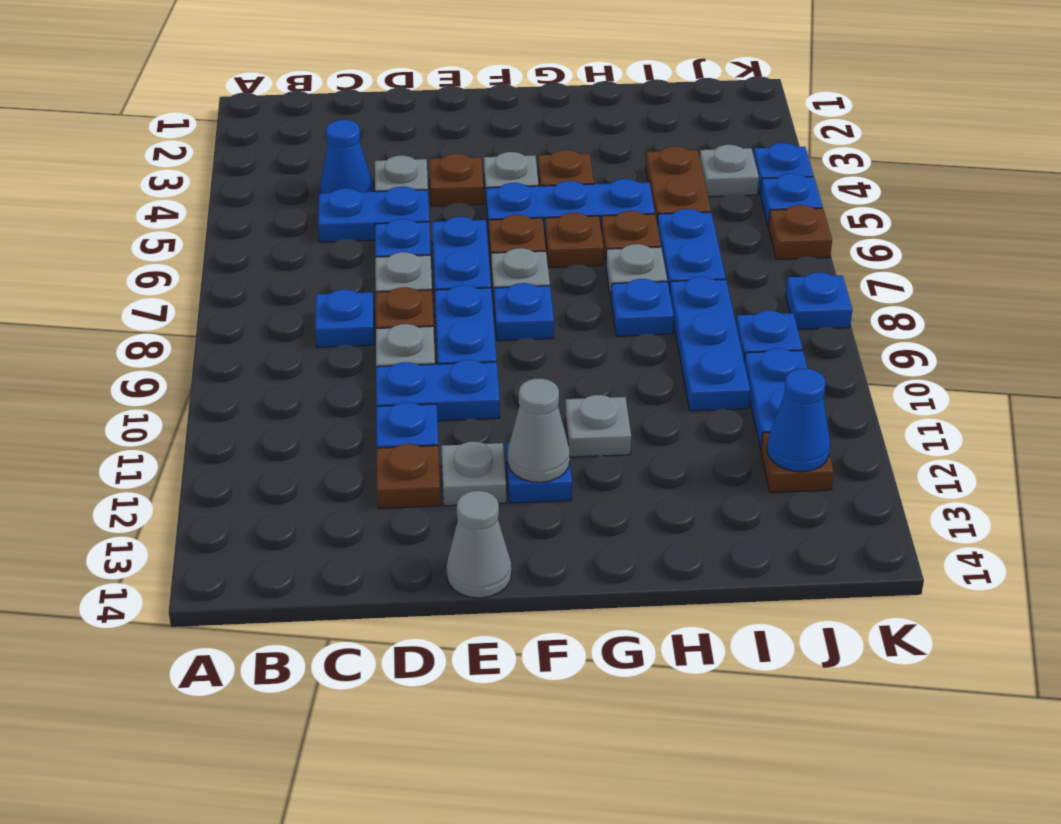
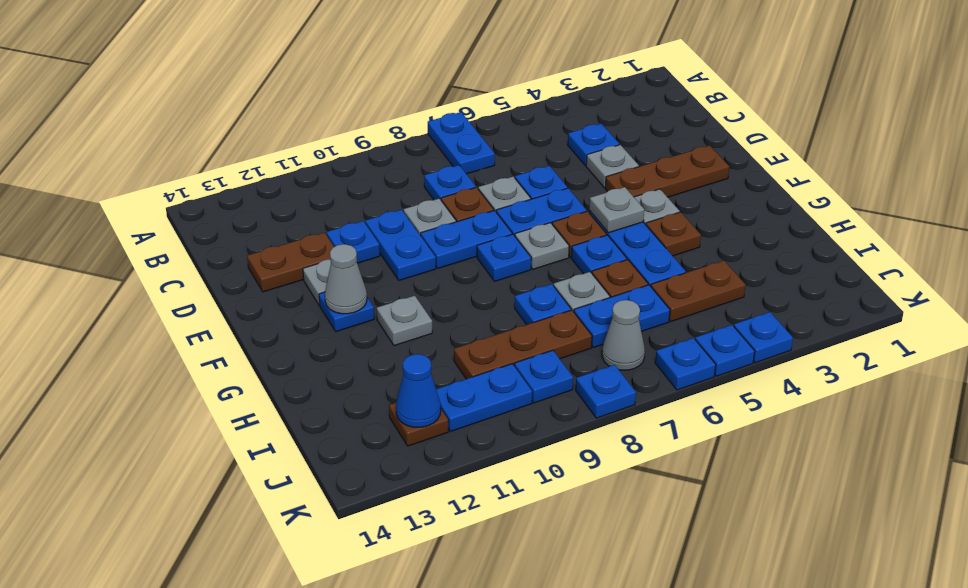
blue 1x1 cone [320,120,373,193] -> blue 1x1 plate [568,124,619,166]
blue 1x2 plate [318,186,429,242] -> blue 1x2 plate moved to [428,112,495,174]
brown 1x1 plate [377,444,441,508] -> brown 1x2 plate [247,233,334,292]
brown 1x1 plate [429,154,484,206] -> brown 1x3 plate [605,146,729,197]
grey 1x1 cone [446,491,512,598] -> grey 1x1 cone moved to [602,300,645,370]
brown 1x1 plate [545,213,604,268] -> blue 1x1 plate [571,235,627,274]
blue 1x3 plate [670,277,750,411] -> brown 1x3 plate [454,310,592,379]
grey 1x1 plate [700,145,759,197] -> grey 1x1 plate moved to [589,187,644,233]
brown 1x1 plate [768,205,832,259] -> blue 1x1 plate [655,338,716,390]

